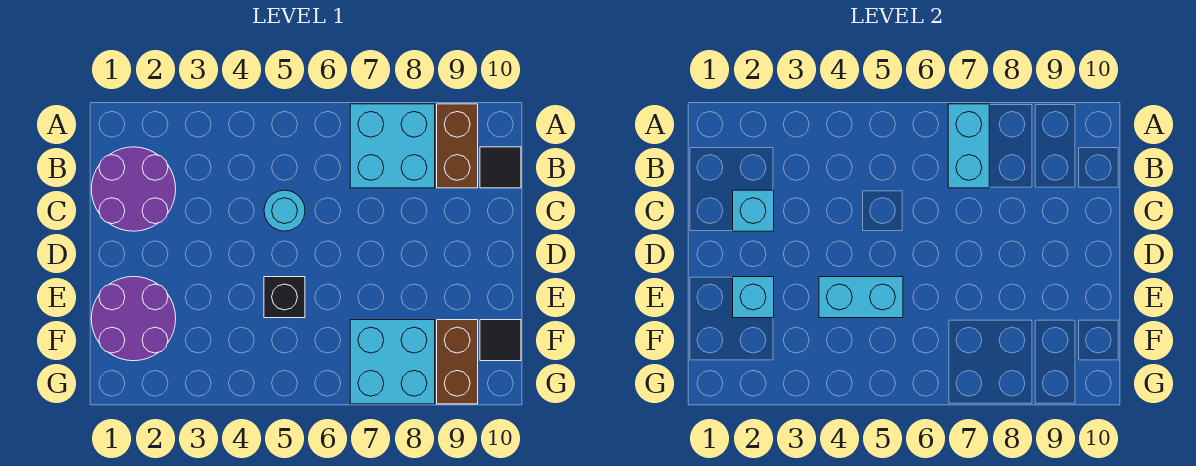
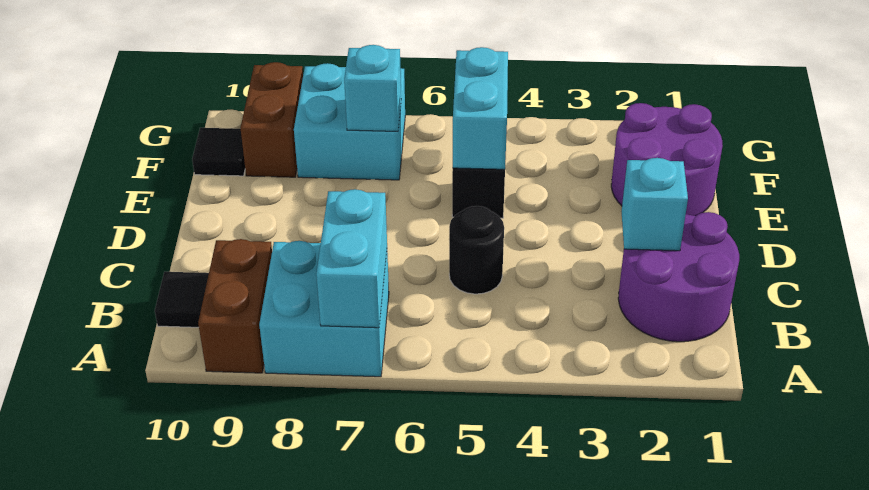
cyan 1x1 round brick [264,190,305,231] -> black 1x1 round brick [449,206,504,294]
cyan 1x1 brick [733,277,774,318] -> cyan 1x1 brick moved to [344,45,401,131]
cyan 1x2 brick [819,277,903,318] -> cyan 1x2 brick turned to [453,47,508,169]

